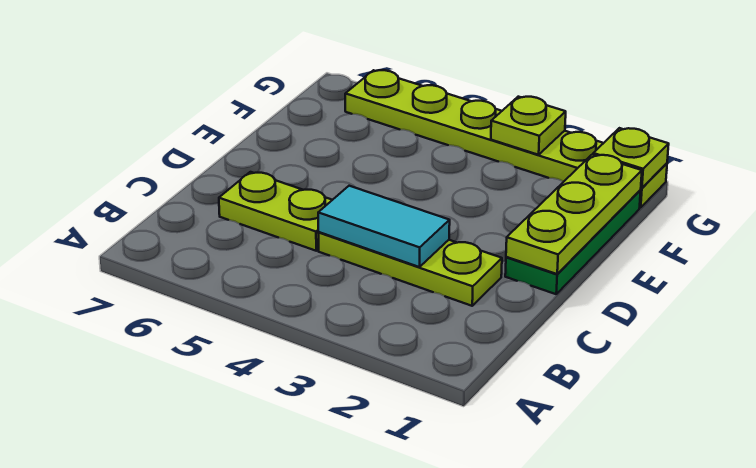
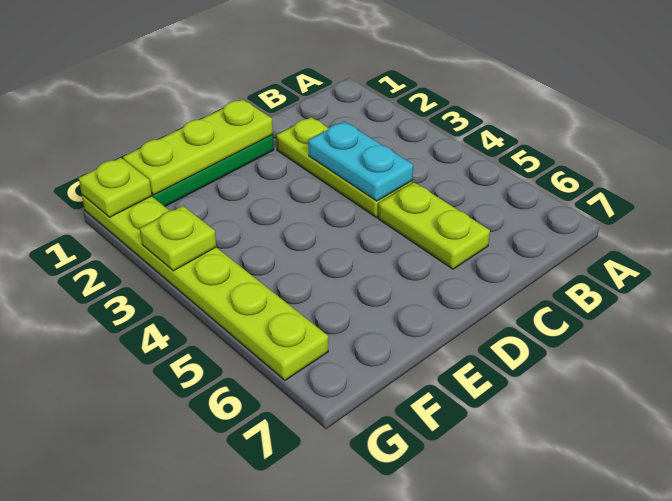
cyan 1x2 tile [318,186,450,267] -> cyan 1x2 plate [308,122,413,201]

